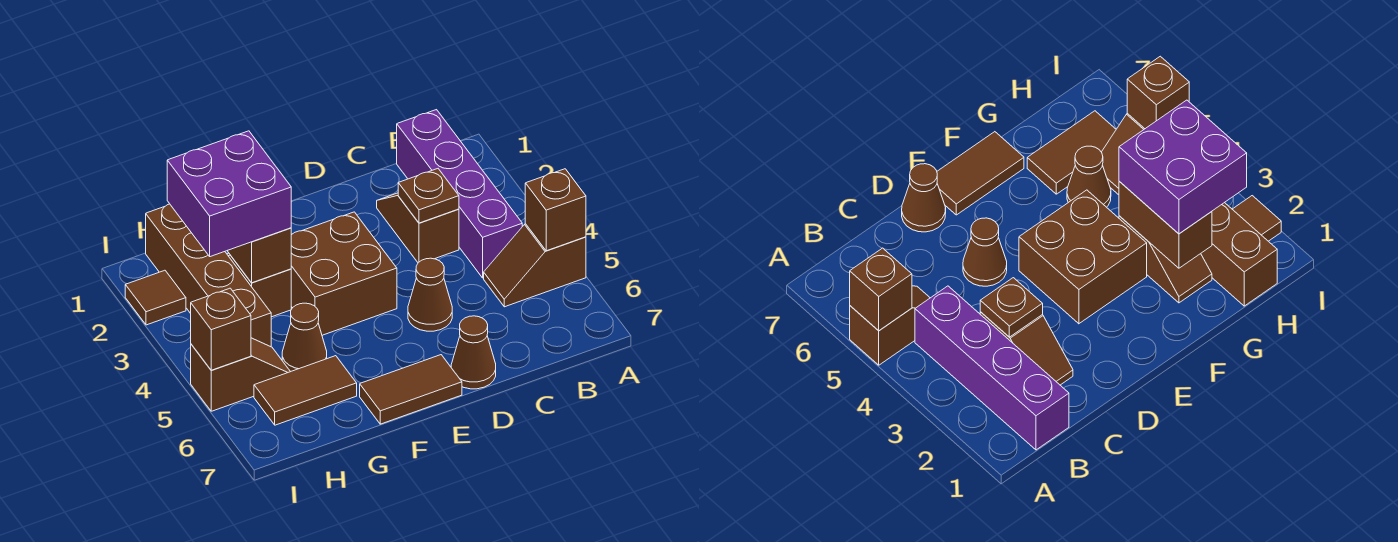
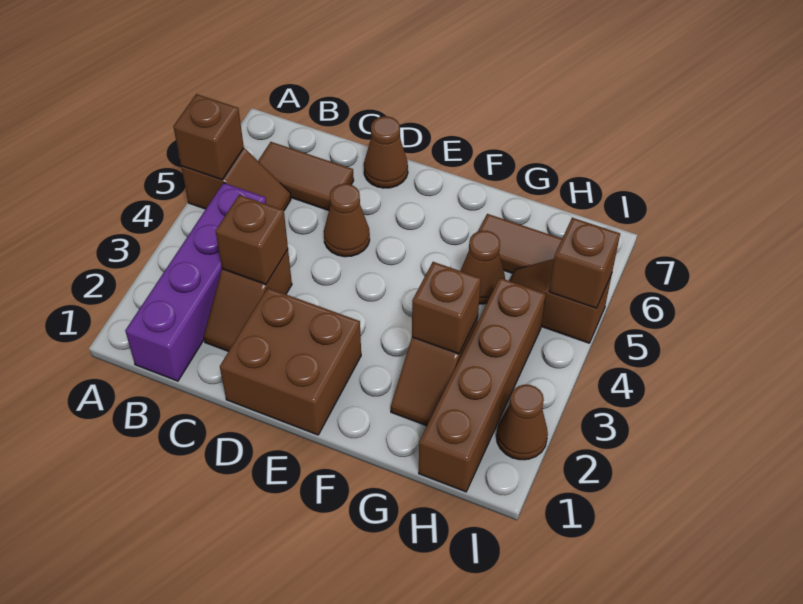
brown 1x1 plate [398,169,459,223] -> brown 1x1 brick [216,195,288,284]
brown 2x2 brick [291,212,397,335] -> brown 2x2 brick moved to [220,288,361,435]
brown 1x2 tile [360,355,462,424] -> brown 1x2 tile moved to [258,142,354,211]
brown 1x2 brick [227,228,292,283] -> brown 1x1 brick [412,262,481,354]
purple 2x2 brick [167,131,291,257] -> none
brown 1x1 tile [125,270,186,325] -> brown 1x1 cone [496,385,548,460]

